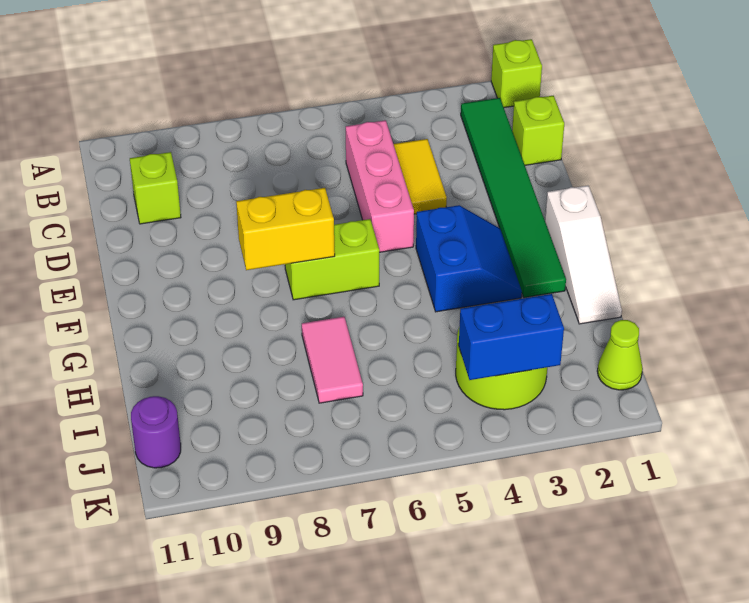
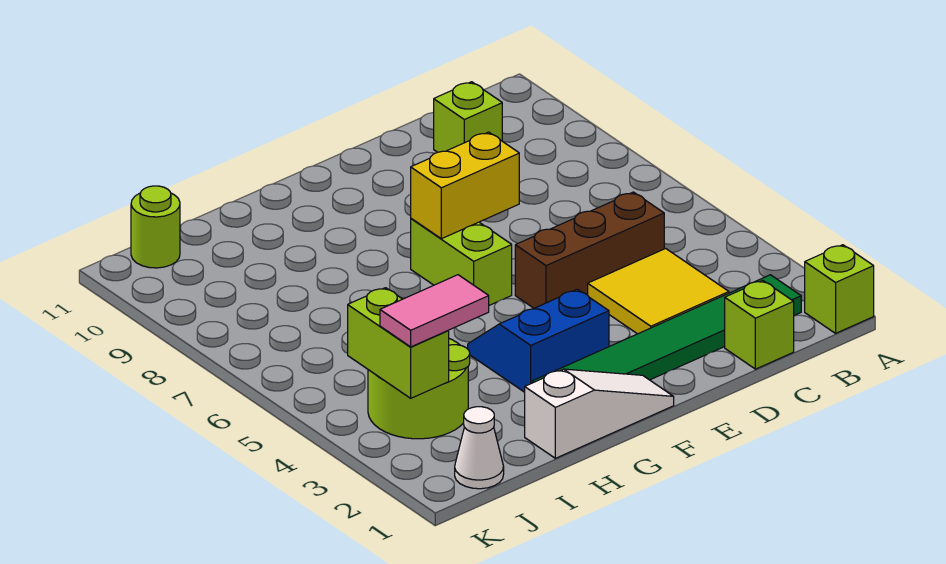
yellow 1x2 tile [394,139,447,214] -> yellow 2x2 tile [588,249,729,334]
pink 1x3 brick [346,120,414,252] -> brown 1x3 brick [515,192,664,308]
white 1x3 slope [545,186,622,324] -> white 1x3 slope turned to [525,369,674,458]
blue 2x2 slope [416,205,522,312] -> blue 2x2 slope turned to [468,289,609,392]
yellow 1x2 brick [236,188,335,270] -> yellow 1x2 brick turned to [411,132,519,239]
pink 1x2 tile [302,317,363,403] -> pink 1x2 tile moved to [380,275,489,347]
lime 1x1 cone [597,320,643,390] -> white 1x1 cone [455,407,504,489]
blue 1x2 brick [459,294,564,380] -> lime 1x2 brick [348,288,449,398]
purple 1x1 round brick [131,396,181,468] -> lime 1x1 round brick [131,186,180,268]

